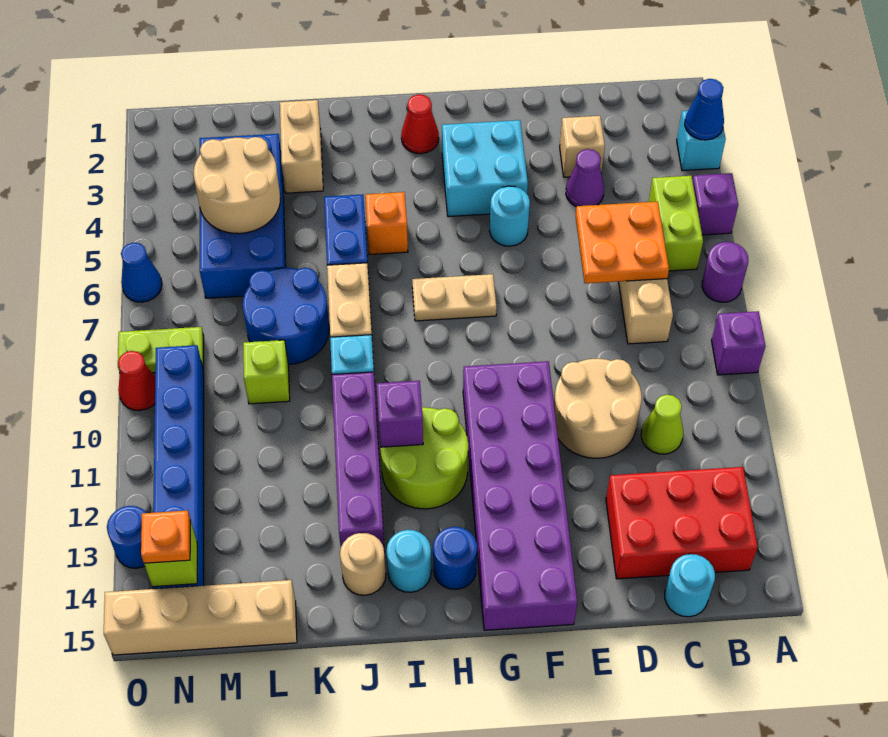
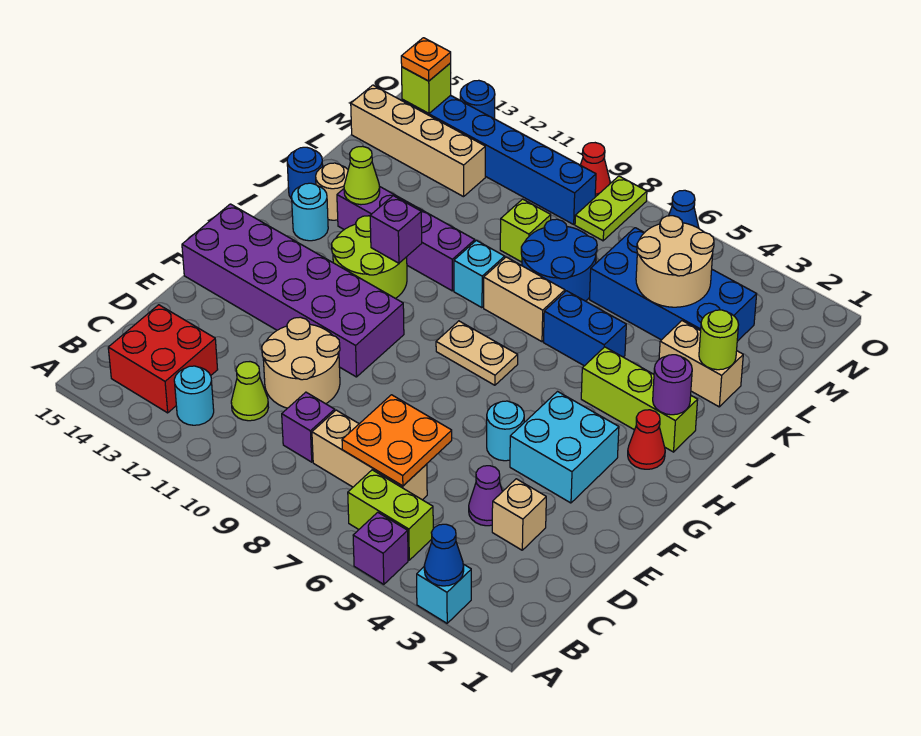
purple 1x1 round brick [702,242,748,302] -> purple 1x1 round brick moved to [653,355,692,415]
purple 1x1 brick [712,311,765,375] -> purple 1x1 brick moved to [282,392,335,462]
red 2x3 brick [606,467,757,579] -> red 2x2 brick [108,305,218,413]
cyan 1x1 round brick [665,554,715,617] -> cyan 1x1 round brick moved to [174,366,214,425]
tan 1x2 plate [412,274,497,321] -> tan 1x2 plate turned to [436,321,518,385]
blue 1x1 round brick [433,527,477,589] -> blue 1x1 round brick moved to [287,147,323,199]
none -> lime 1x3 brick [581,347,698,452]
orange 1x1 brick [365,192,408,255] -> none
none -> lime 1x1 cone [344,146,380,205]
none -> lime 1x1 round brick [699,310,739,370]
tan 1x4 brick [104,580,297,655] -> tan 1x4 brick turned to [351,85,485,197]

